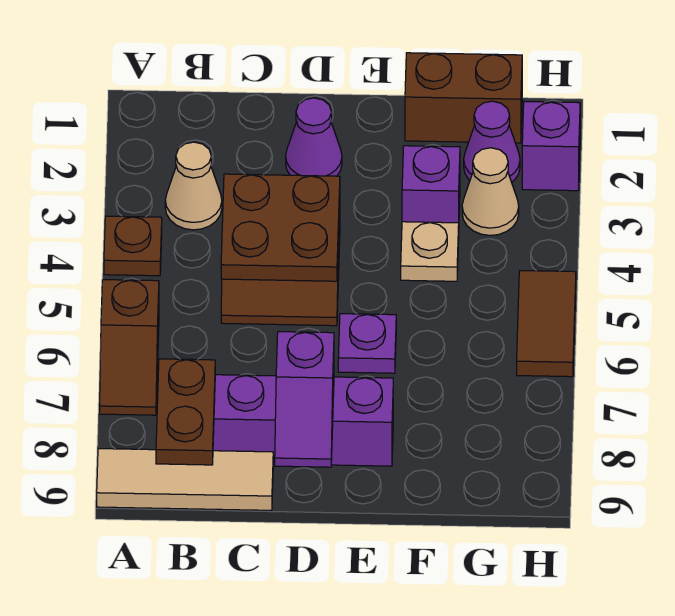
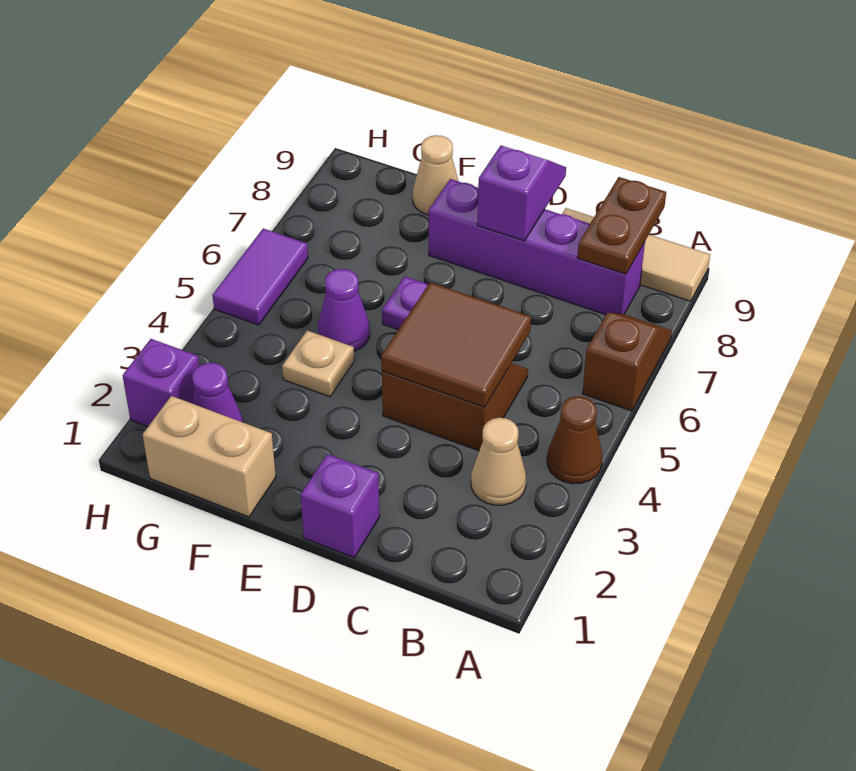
brown 1x1 plate [104,216,162,276] -> brown 1x1 cone [547,396,602,484]
brown 2x2 plate [221,174,340,281] -> brown 2x2 tile [381,282,531,407]
purple 1x1 cone [286,98,342,176] -> purple 1x1 cone moved to [318,269,370,351]
brown 1x2 brick [405,53,522,143] -> tan 1x2 brick [143,396,276,517]
purple 1x1 brick [402,146,460,223] -> purple 1x1 brick moved to [300,454,380,558]
tan 1x1 cone [462,148,519,235] -> tan 1x1 cone moved to [413,135,458,215]
brown 1x2 tile [517,271,576,377] -> purple 1x2 tile [212,229,308,325]

